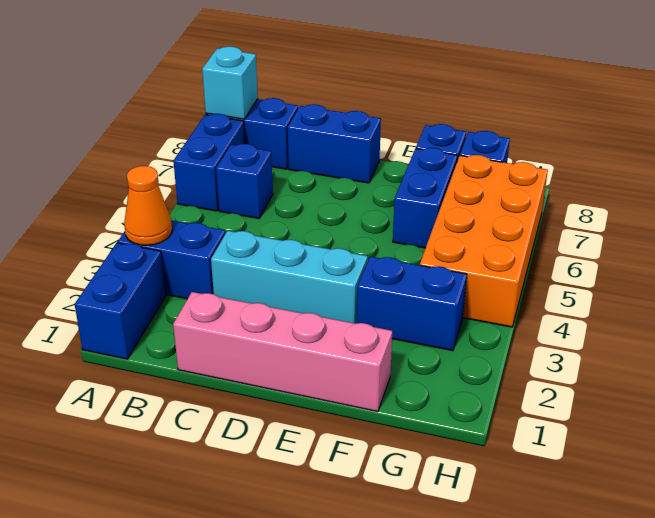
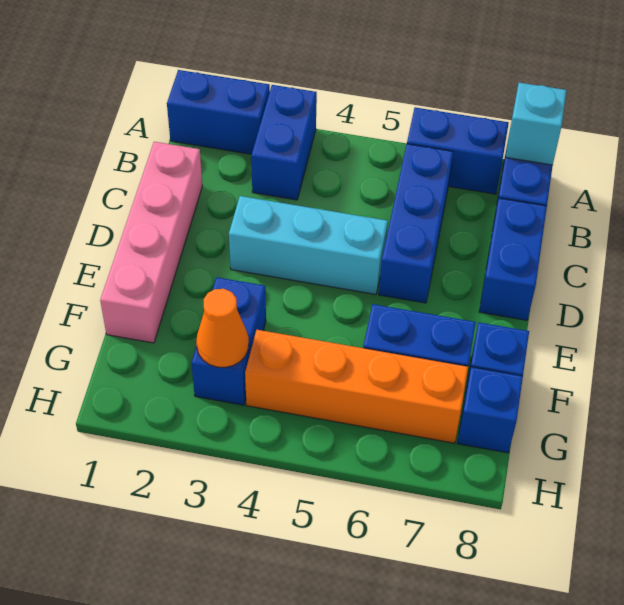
orange 1x1 cone [124,166,172,246] -> orange 1x1 cone moved to [196,289,249,367]
blue 1x1 brick [216,144,273,218] -> blue 1x3 brick [379,144,453,303]
cyan 1x3 brick [211,231,368,324] -> cyan 1x3 brick turned to [229,196,388,294]
orange 2x4 brick [420,155,548,327] -> orange 1x4 brick [245,330,468,443]

